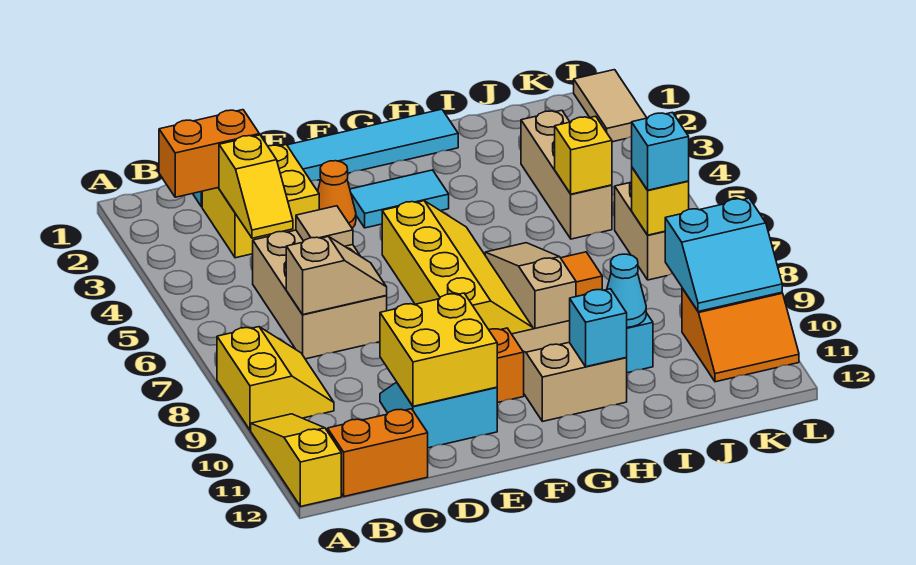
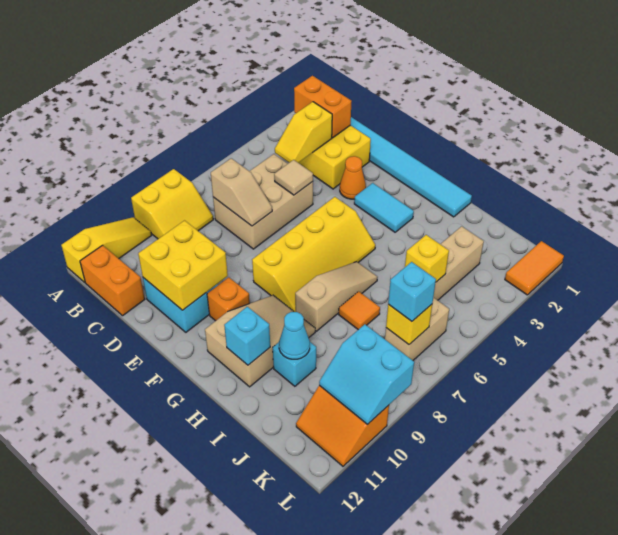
tan 1x2 tile [574,70,647,142] -> orange 1x2 tile [505,241,564,295]

